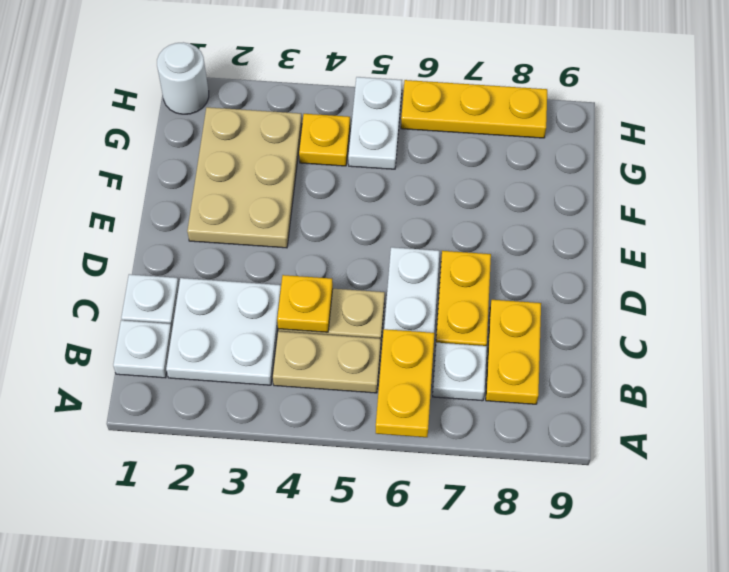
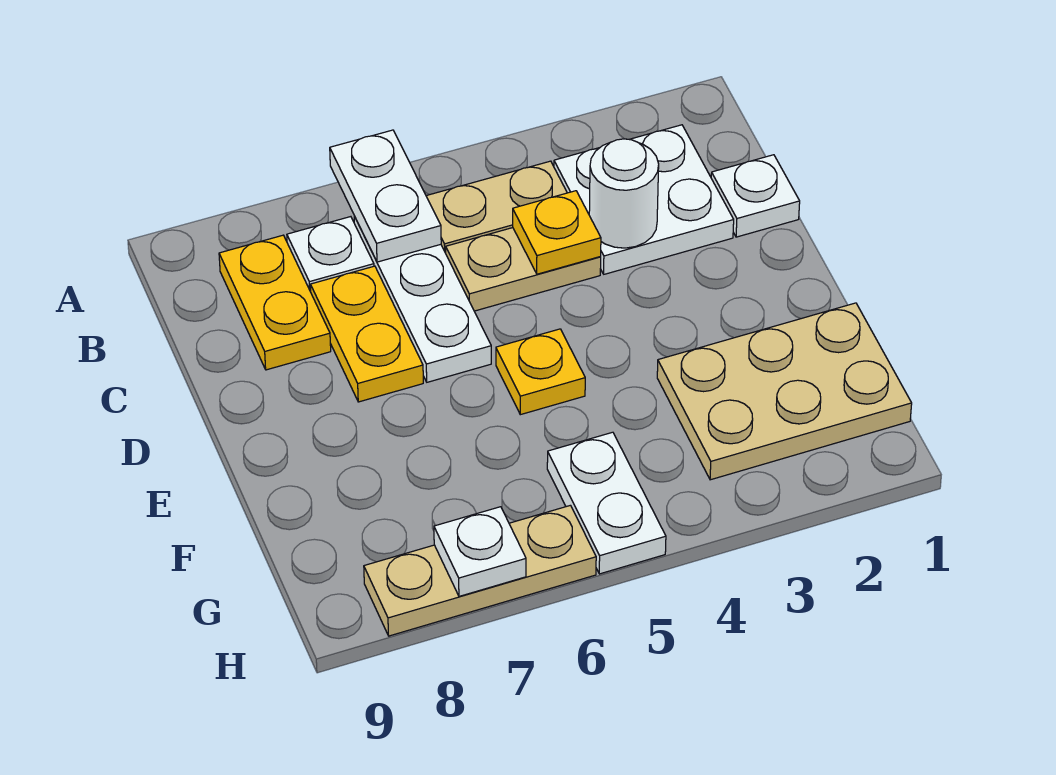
yellow 1x2 plate [376,329,434,437] -> white 1x2 plate [330,130,441,262]
white 1x1 plate [113,320,172,378] -> white 1x1 plate moved to [434,507,526,596]
tan 2x3 plate [187,107,302,248] -> tan 2x3 plate turned to [657,303,912,480]
yellow 1x1 plate [299,114,350,166] -> yellow 1x1 plate moved to [496,329,585,415]
white 1x1 round brick [157,42,209,114] -> white 1x1 round brick moved to [589,139,659,248]
yellow 1x3 plate [401,80,547,138] -> tan 1x3 plate [364,505,596,636]

